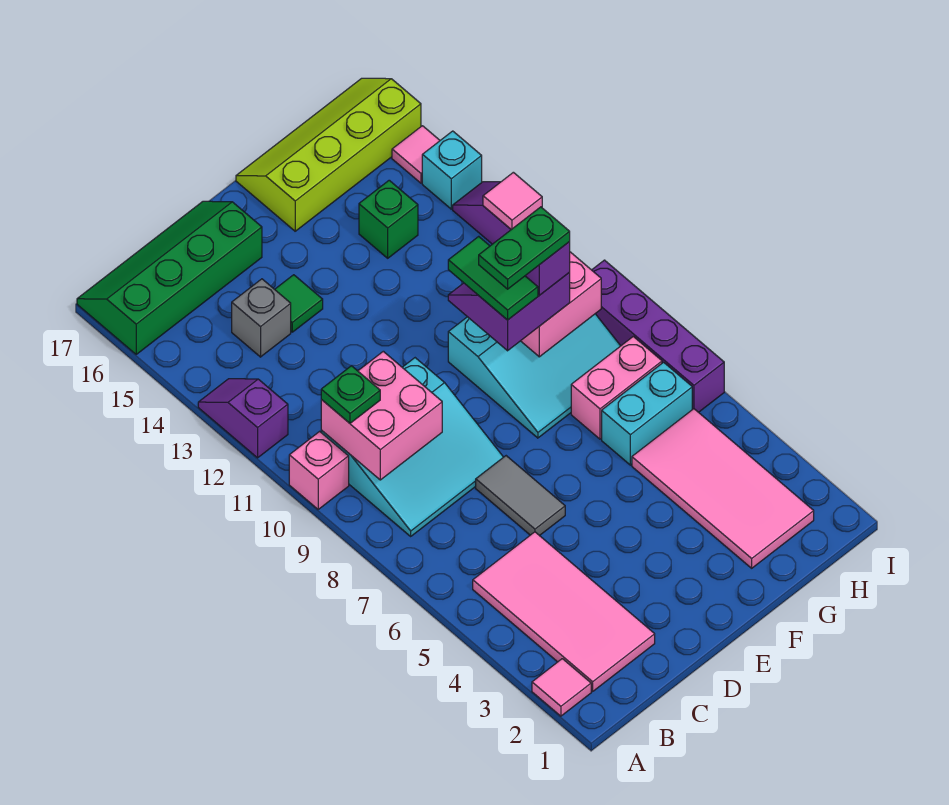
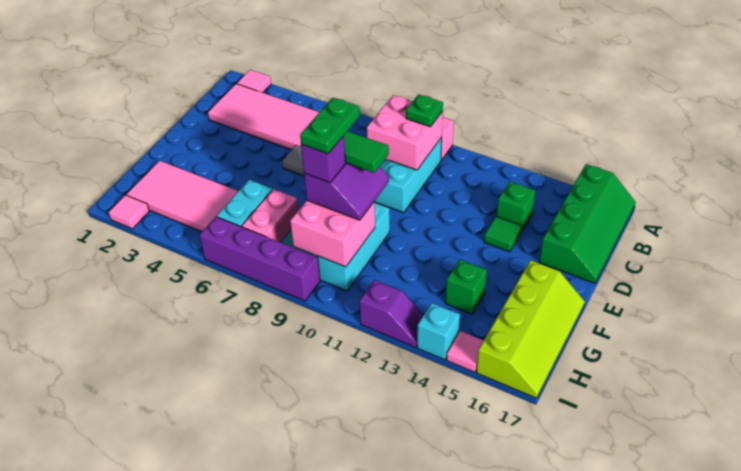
purple 1x2 slope [198,379,288,458] -> none
grey 1x1 brick [232,279,291,357] -> green 1x1 brick [496,182,535,232]
pink 1x1 tile [483,172,542,229] -> pink 1x1 tile moved to [109,195,149,229]

